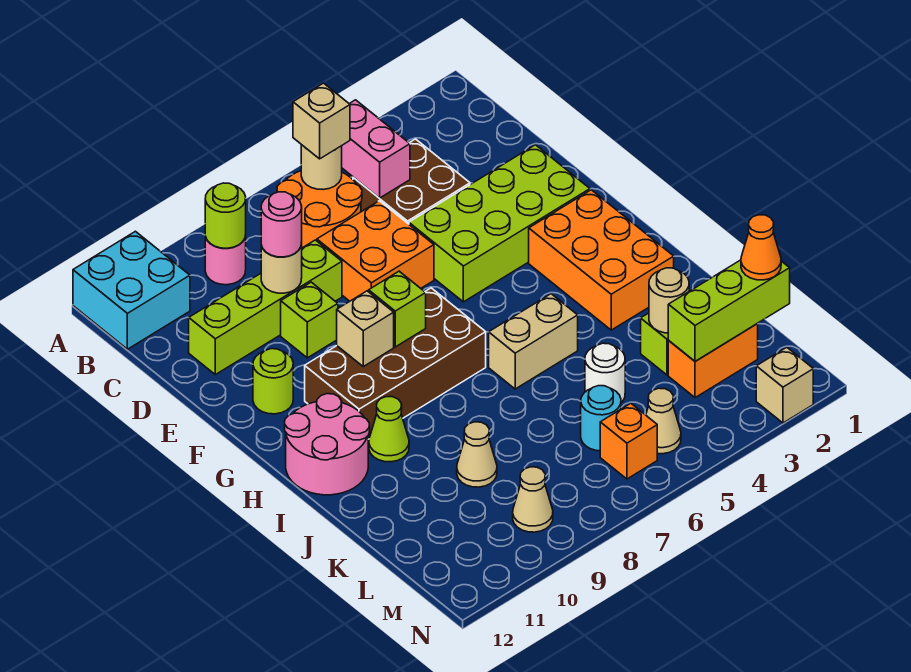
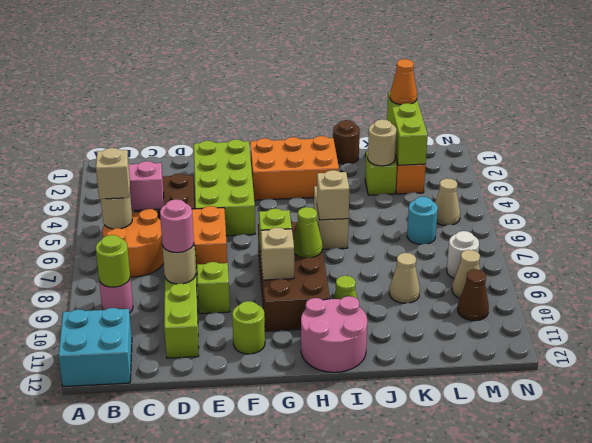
none -> lime 1x1 cone [293,207,322,258]
none -> brown 1x1 round brick [333,120,360,164]
white 1x1 round brick [585,343,625,403] -> white 1x1 round brick moved to [447,231,479,278]
orange 1x1 brick [600,403,657,479] -> none
none -> brown 1x1 cone [458,269,489,321]
tan 1x1 brick [756,347,813,423] -> tan 1x1 brick moved to [317,170,349,220]

